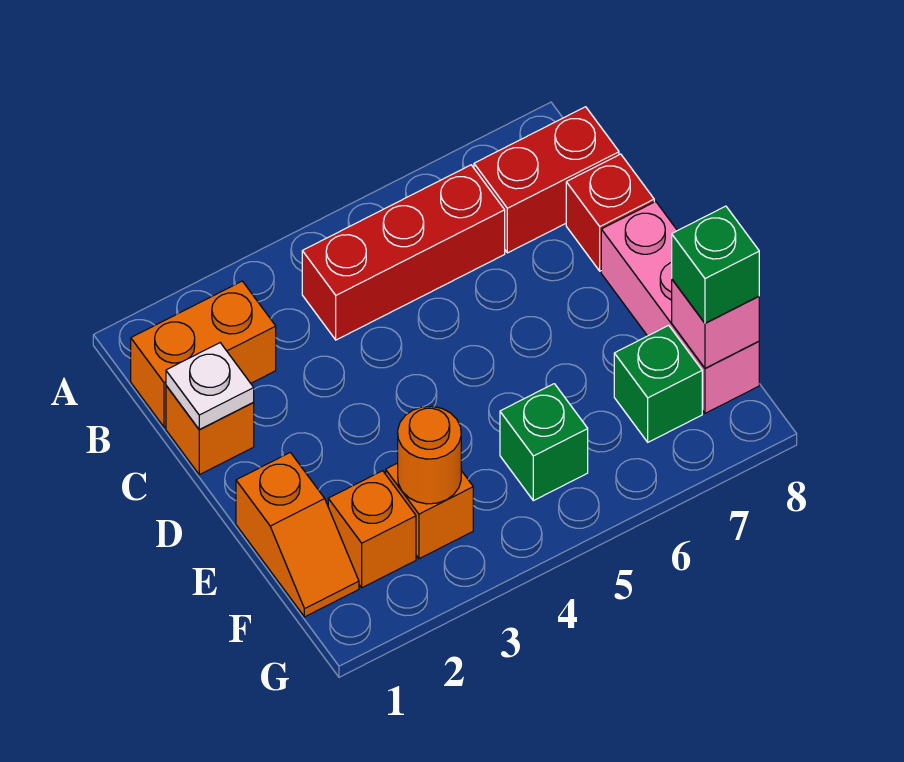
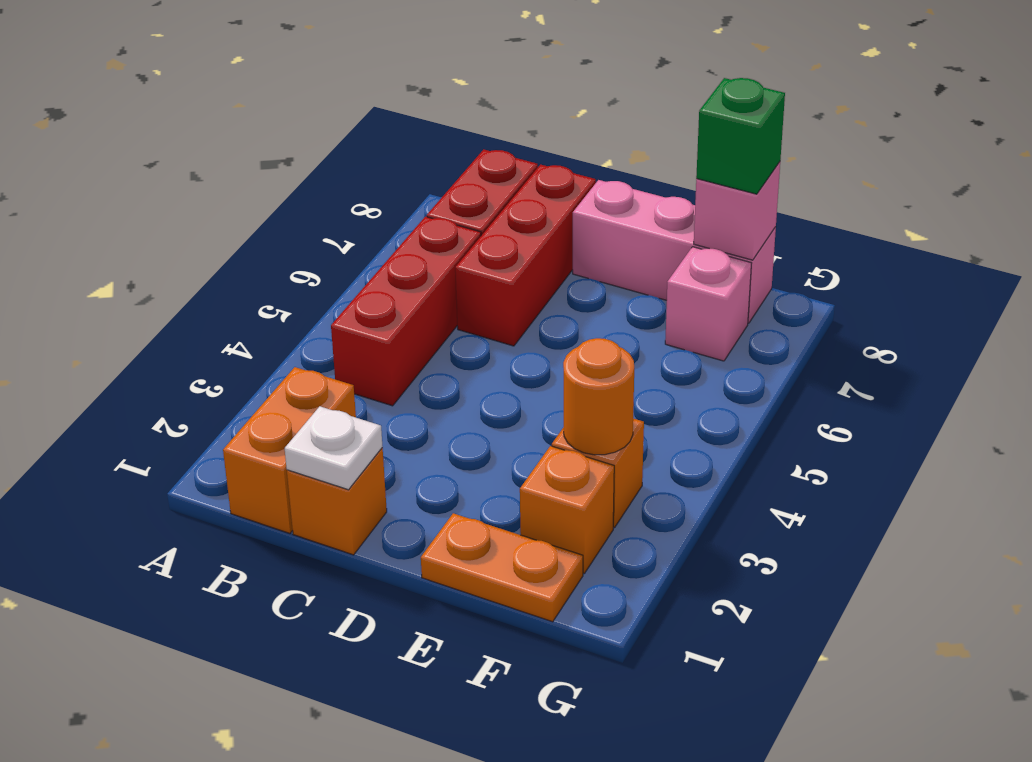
red 1x1 brick [566,154,654,271] -> red 1x3 brick [455,165,596,346]
orange 1x2 slope [236,452,359,617] -> orange 1x2 plate [421,513,583,622]
green 1x1 brick [500,384,588,501] -> none
green 1x1 brick [614,325,702,442] -> pink 1x1 brick [665,247,751,361]

